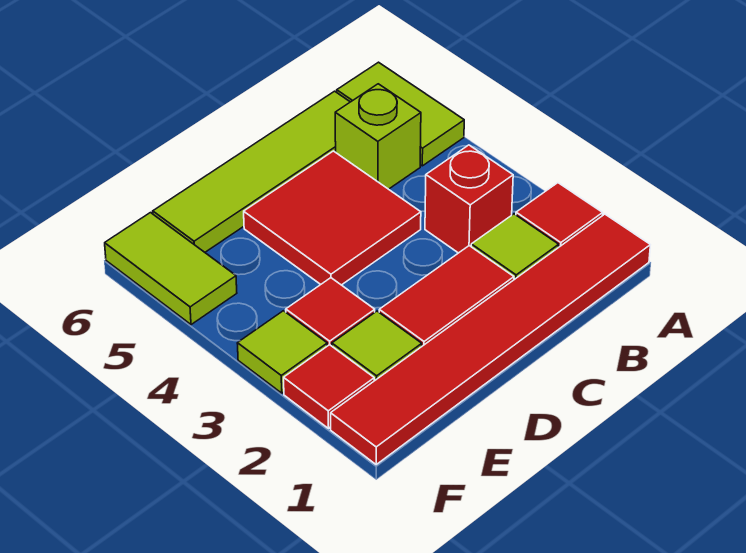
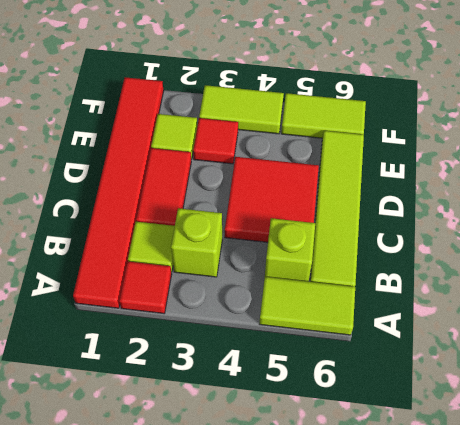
red 1x1 brick [425,145,513,253] -> lime 1x1 brick [171,208,222,277]
red 1x1 tile [284,345,374,428] -> none
lime 1x1 tile [237,311,327,393] -> lime 1x2 tile [199,85,284,134]

